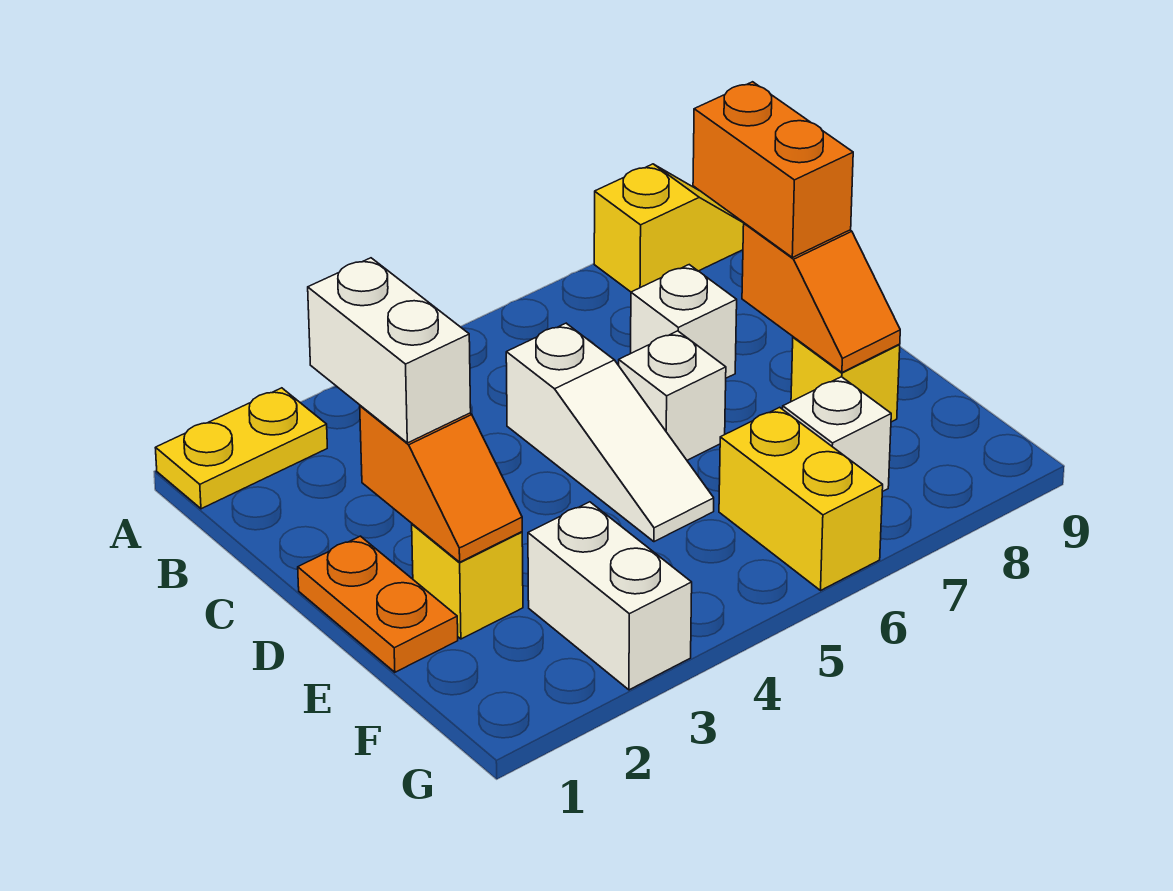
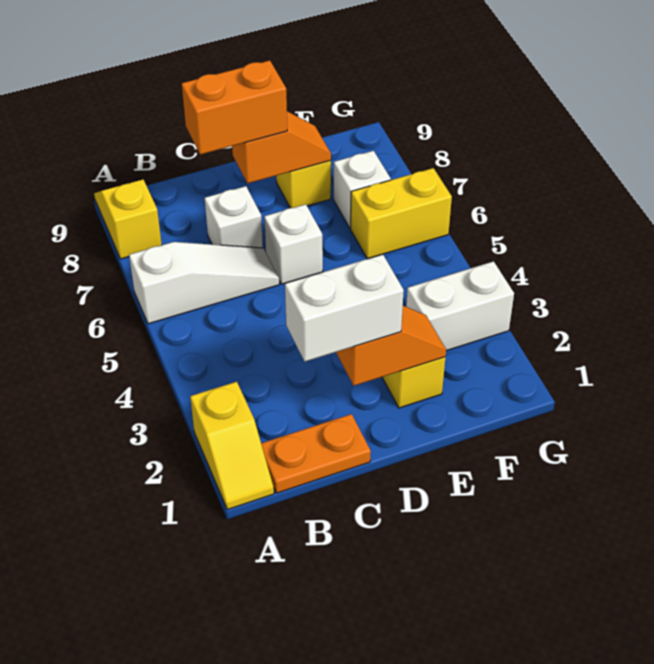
yellow 1x2 plate [156,388,327,509] -> yellow 1x2 slope [190,382,274,510]
white 1x3 slope [506,323,714,542] -> white 1x3 slope moved to [129,242,279,324]
orange 1x2 plate [298,536,458,672] -> orange 1x2 plate moved to [261,414,371,493]

